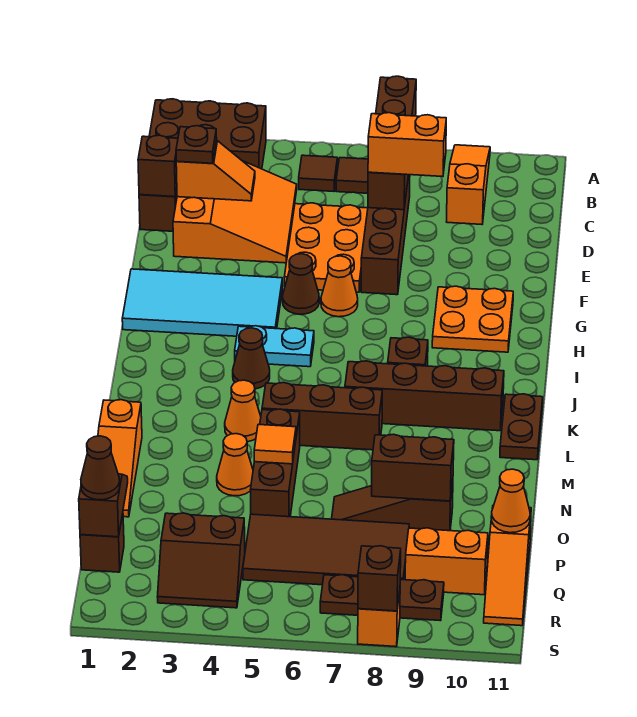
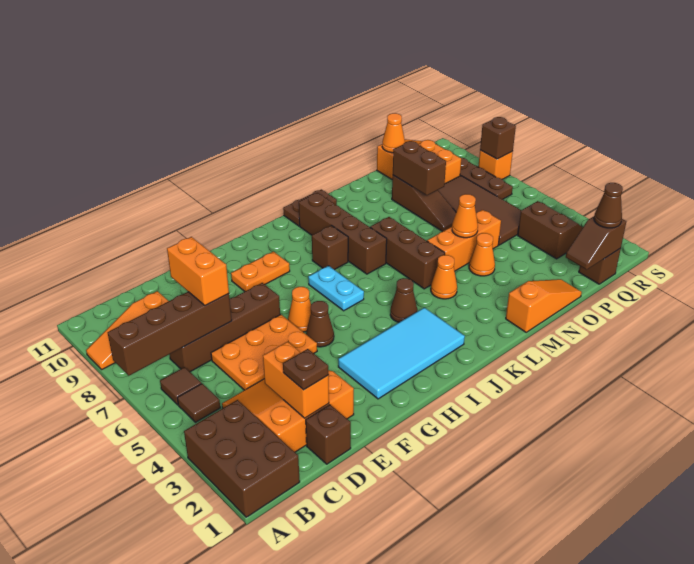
brown 1x1 brick [138,135,178,197] -> none
orange 1x2 slope [176,141,255,201] -> orange 1x2 brick [263,342,329,418]
cyan 2x4 tile [122,269,282,336] -> cyan 2x4 tile turned to [338,308,465,399]
orange 2x2 plate [432,286,513,352] -> orange 1x2 plate [231,252,290,291]
cyan 1x2 plate [235,326,314,367] -> cyan 1x2 plate moved to [308,266,364,311]
brown 1x3 brick [250,409,300,517] -> orange 1x3 brick [427,210,501,271]
orange 1x1 tile [254,424,296,464] -> orange 1x1 cone [452,194,478,238]

